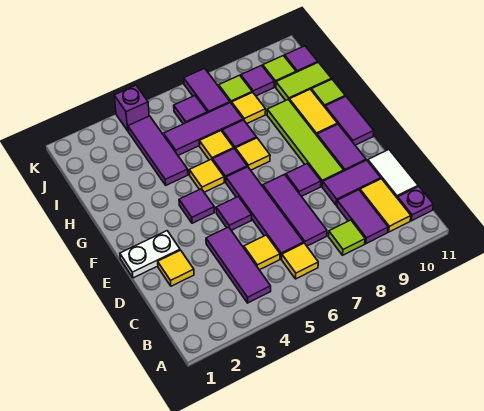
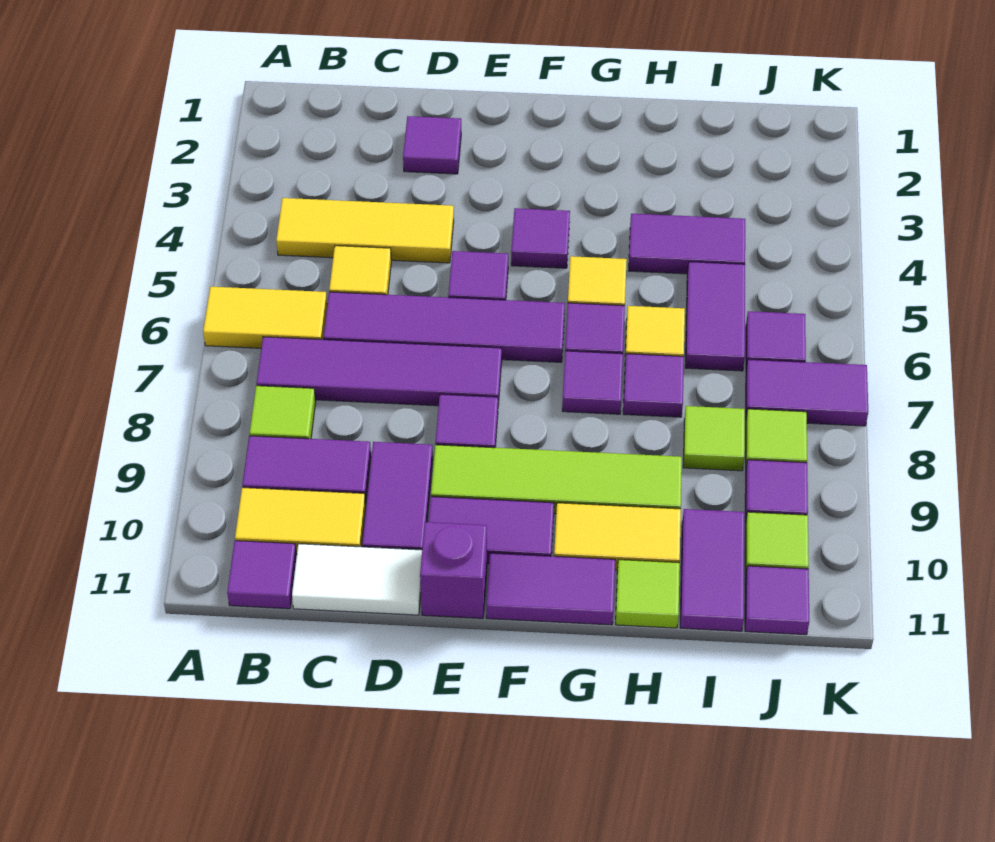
purple 1x3 tile [206,227,271,303] -> yellow 1x3 tile [276,198,454,263]
yellow 1x1 tile [282,243,318,279] -> yellow 1x2 tile [203,287,327,348]
purple 1x1 plate [397,186,434,221] -> purple 1x1 tile [227,541,297,609]
purple 1x3 tile [263,174,327,246] -> purple 1x4 tile [256,337,502,406]
yellow 1x1 tile [158,250,194,286] -> purple 1x1 tile [403,116,461,174]
white 1x2 plate [120,231,180,278] -> none
yellow 1x1 tile [236,138,270,170] -> purple 1x1 tile [562,351,623,414]
purple 1x3 tile [128,116,188,185] -> purple 1x2 tile [629,214,745,274]
purple 1x3 tile [164,103,243,155] -> purple 1x2 tile [685,262,745,371]
yellow 1x1 tile [232,92,266,124] -> lime 1x1 tile [683,406,745,471]
lime 1x2 tile [276,62,331,100] -> purple 1x2 tile [680,509,744,631]
purple 1x1 brick [114,85,149,131] -> purple 1x1 brick moved to [420,522,487,618]

